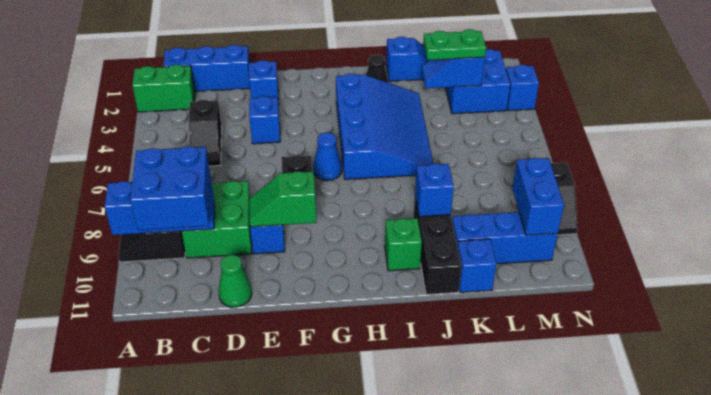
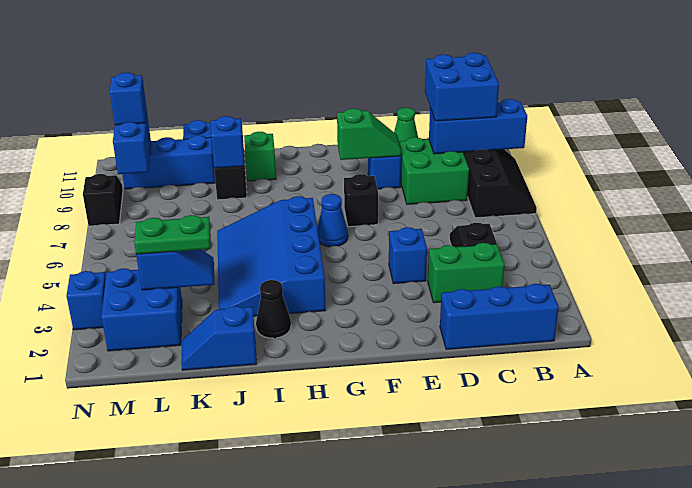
green 1x2 brick [132,65,195,112] -> green 1x2 brick moved to [428,243,505,303]
blue 1x1 brick [249,60,279,104] -> blue 1x1 brick moved to [110,73,147,125]

